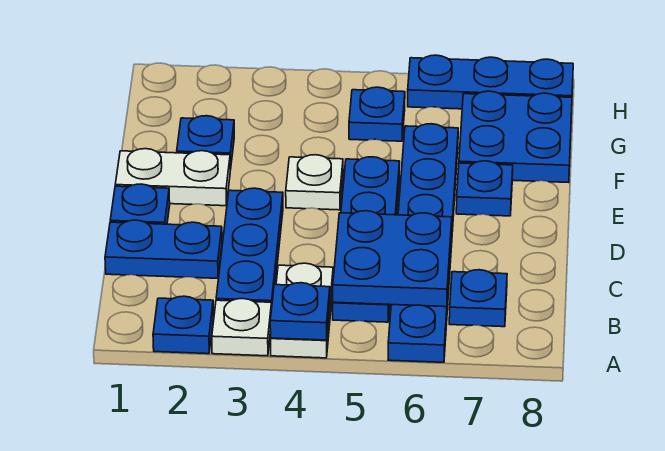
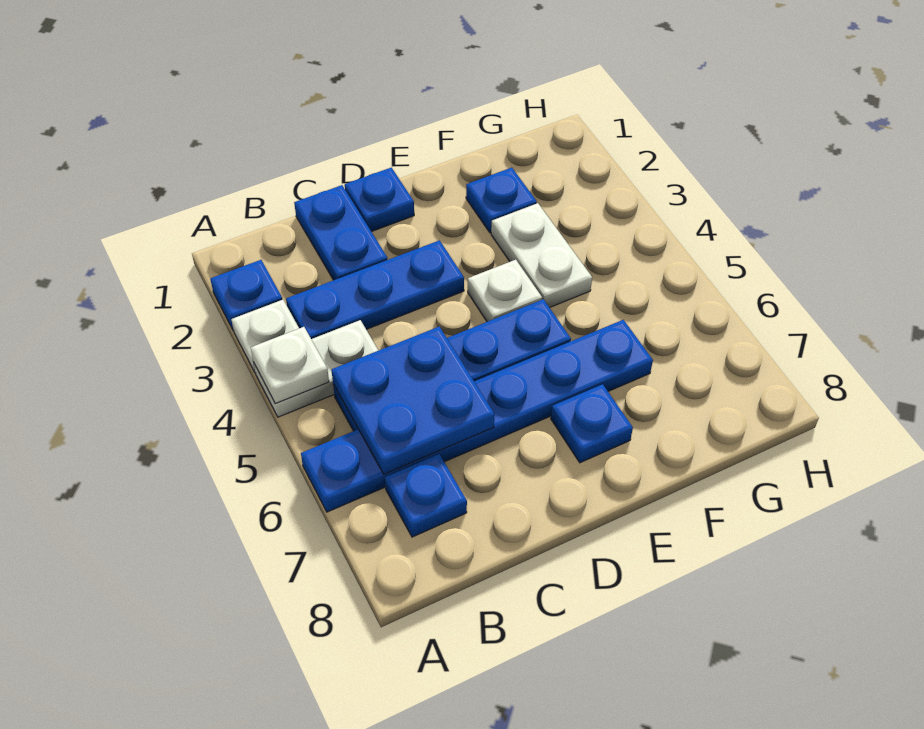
blue 1x1 plate [270,283,330,340] -> white 1x1 plate [251,327,329,404]
white 1x2 plate [115,149,230,206] -> white 1x2 plate moved to [491,203,592,308]
blue 2x2 plate [459,91,572,183] -> none
blue 1x1 plate [349,87,405,141] -> none
blue 1x3 plate [408,55,573,109] -> none

